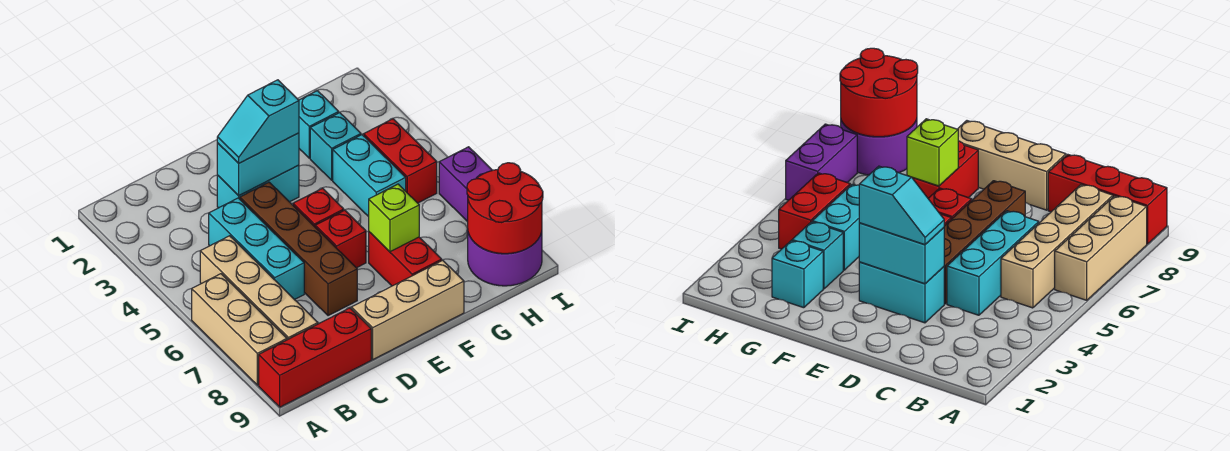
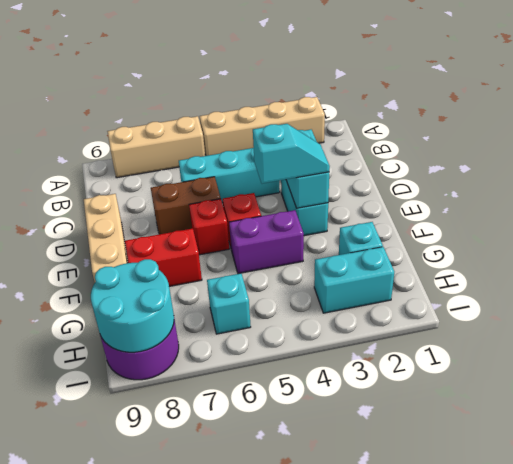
red 1x3 brick [259,308,371,407] -> none
tan 1x4 brick [200,236,318,340] -> tan 1x4 brick moved to [200,97,325,156]
cyan 1x2 slope [217,80,299,163] -> cyan 1x2 slope turned to [253,124,330,184]
brown 1x4 brick [240,182,357,316] -> brown 1x2 brick [151,177,221,234]
lime 1x1 brick [369,184,419,252] -> none
cyan 1x1 brick [310,113,361,180] -> cyan 1x1 brick moved to [207,273,251,334]
cyan 1x2 brick [333,135,406,217] -> cyan 1x2 brick moved to [314,247,394,313]
red 1x2 brick [364,119,437,203] -> none
red 2x2 round brick [467,163,543,254] -> cyan 2x2 round brick [91,259,174,352]
purple 1x2 brick [439,147,492,222] -> purple 1x2 brick moved to [229,210,304,274]

